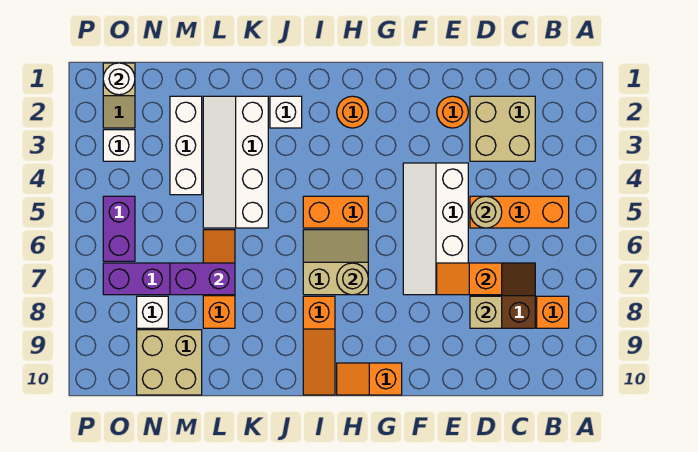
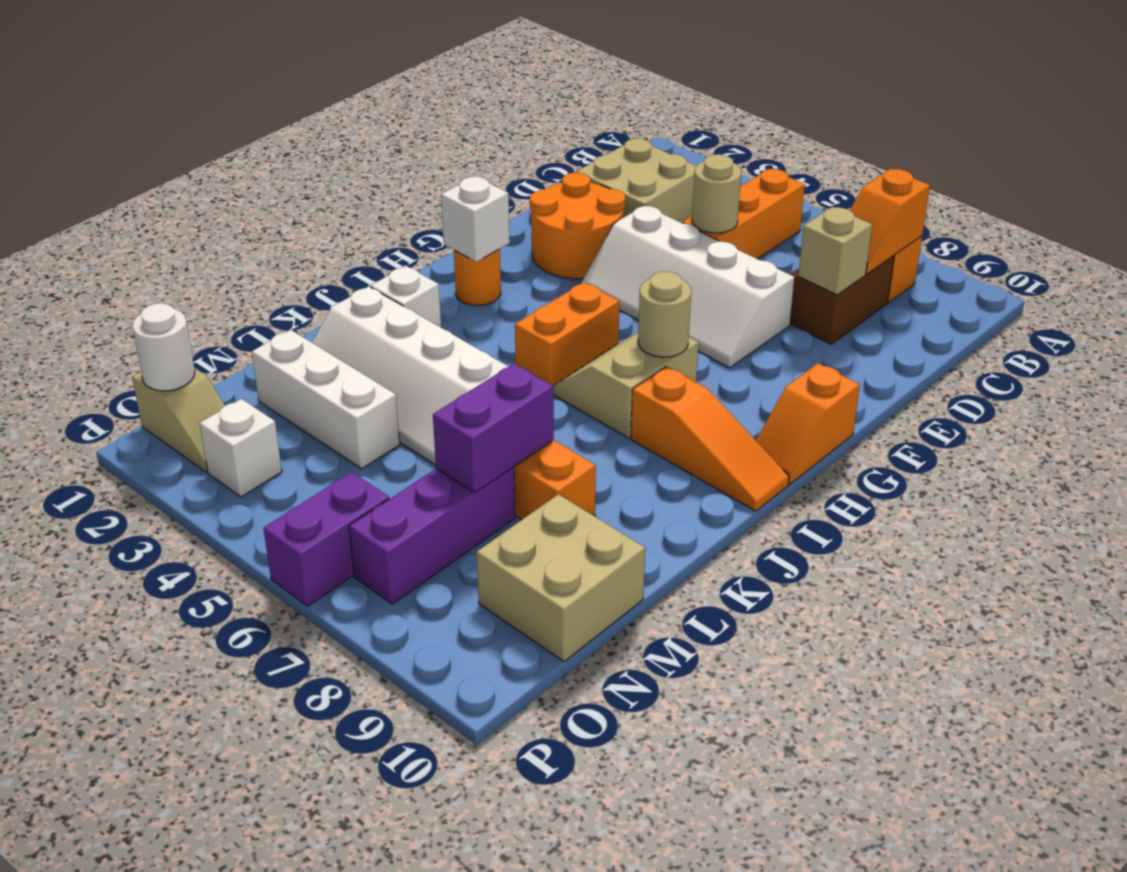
orange 1x2 slope [437,263,502,295] -> orange 1x2 slope moved to [850,169,930,274]
orange 1x1 round brick [437,96,468,128] -> orange 2x2 round brick [530,172,625,279]
white 1x1 brick [137,296,168,328] -> white 1x1 brick moved to [441,177,510,262]
purple 1x2 brick [103,196,135,261] -> purple 1x2 brick turned to [263,472,389,606]

